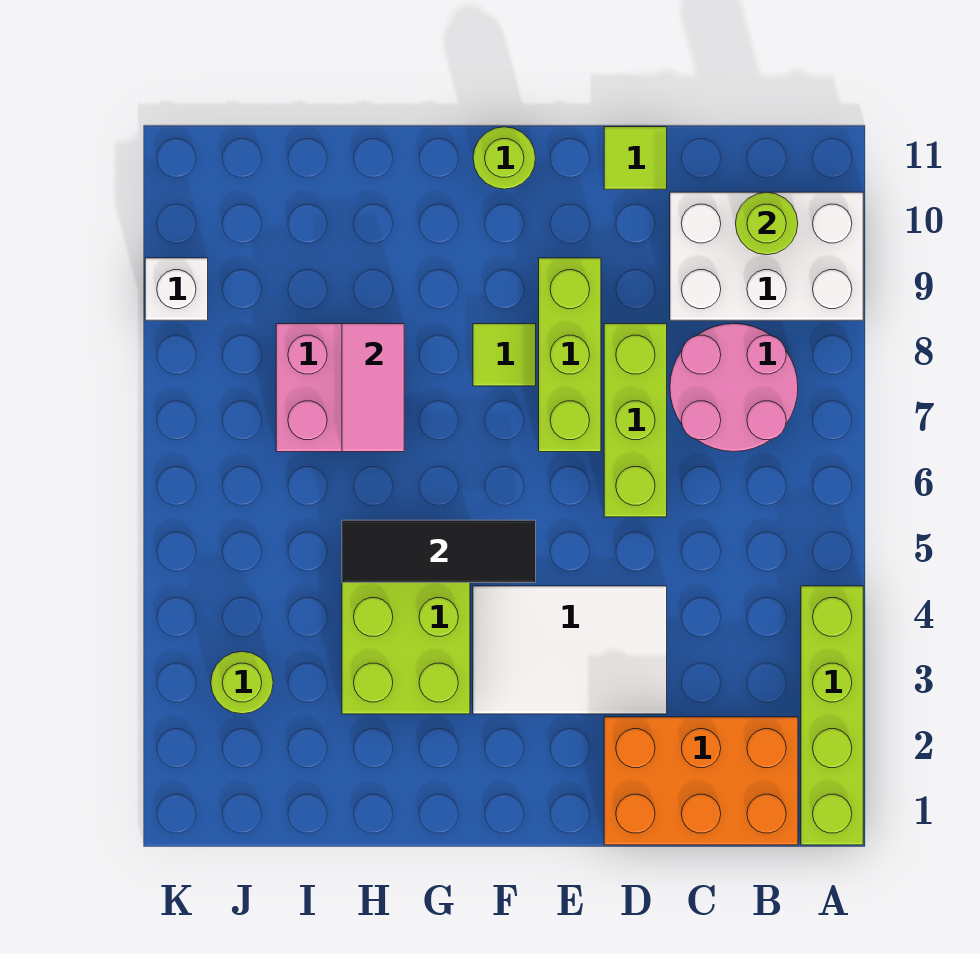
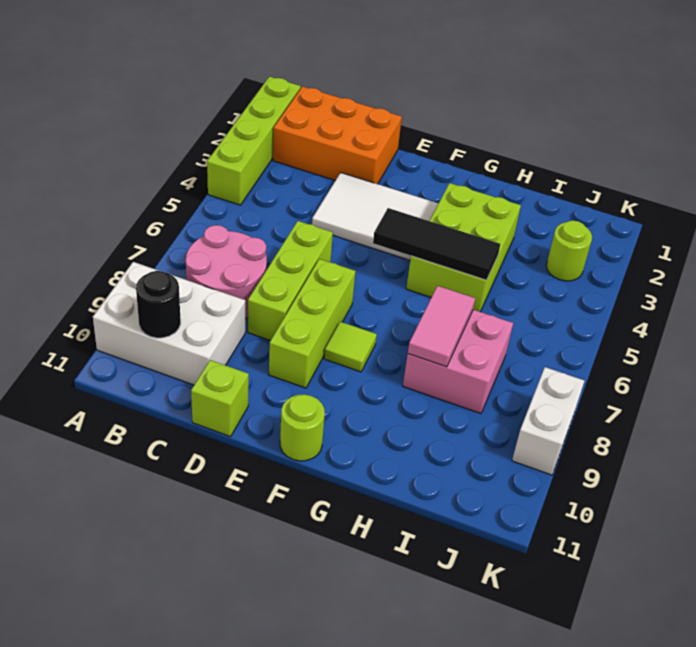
lime 1x1 round brick [735,192,798,255] -> black 1x1 round brick [136,271,181,338]
lime 1x1 tile [604,127,667,189] -> lime 1x1 brick [191,360,249,437]
white 1x1 brick [145,258,208,320] -> white 1x2 brick [512,367,584,475]

